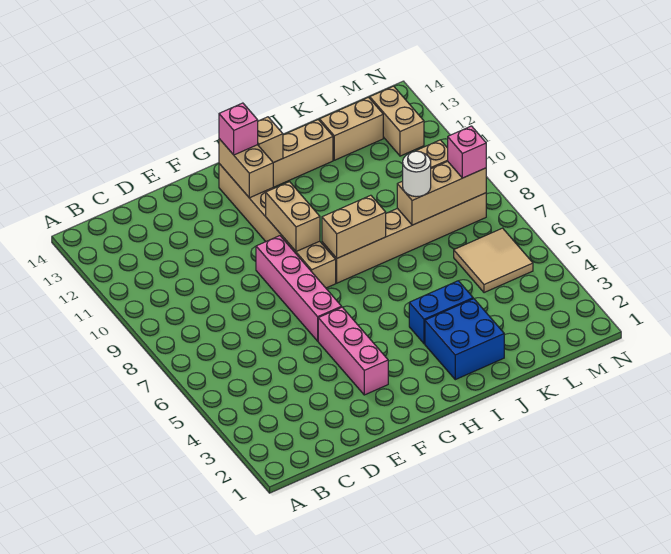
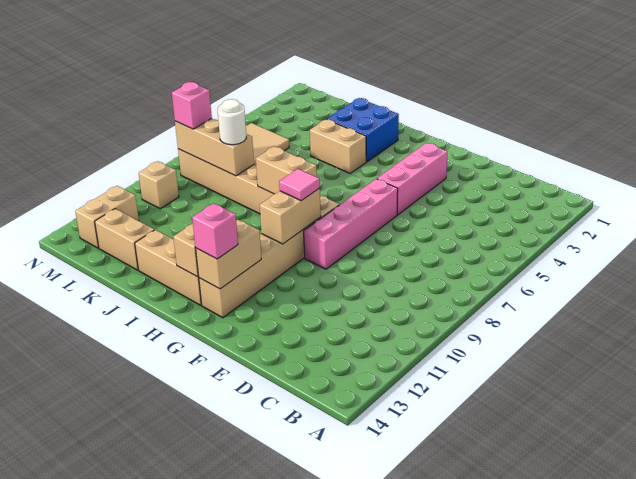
none -> pink 1x1 tile [279,169,320,201]
blue 1x2 brick [409,281,473,344] -> tan 1x2 brick [310,119,366,173]

